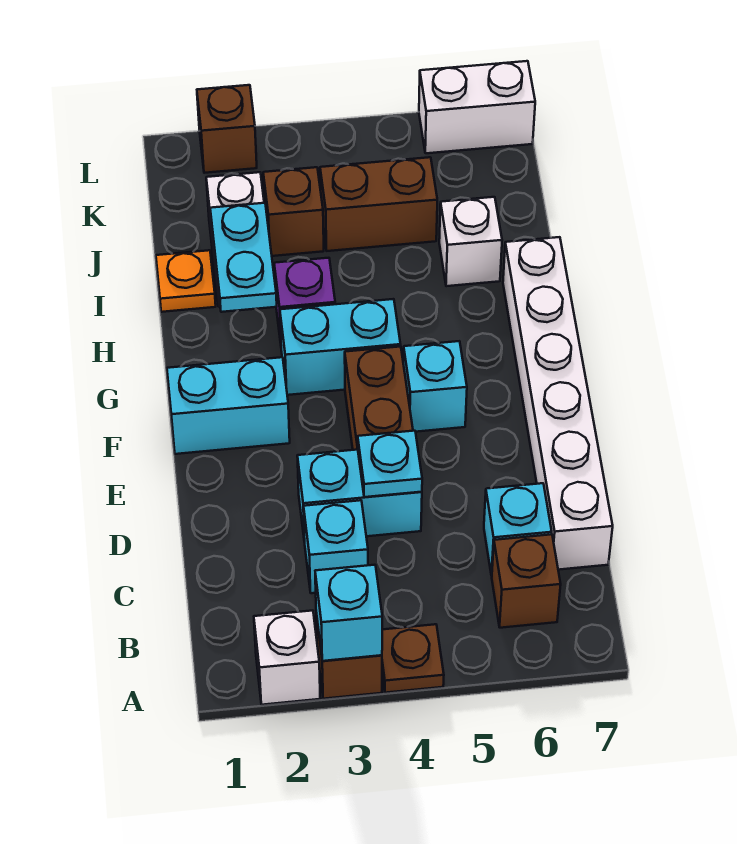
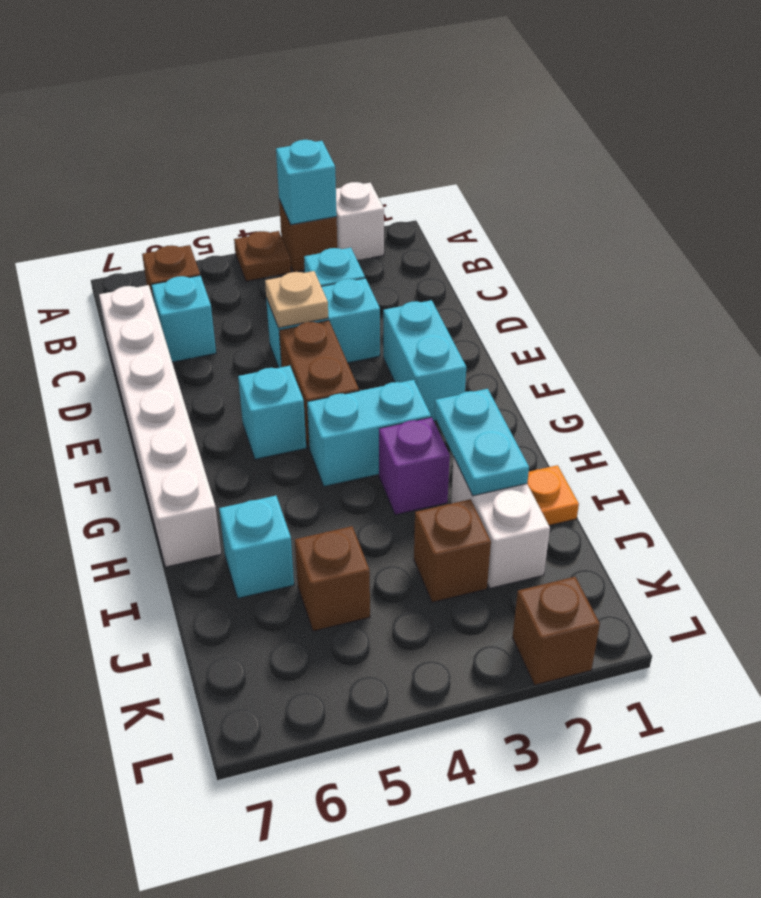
cyan 1x1 plate [358,431,422,497] -> tan 1x1 plate [265,271,328,328]
cyan 1x2 brick [167,357,290,454] -> cyan 1x2 brick turned to [383,300,466,421]
white 1x1 brick [439,197,502,286] -> cyan 1x1 brick [219,496,294,598]
brown 1x2 brick [320,157,437,251] -> brown 1x1 brick [295,526,370,631]
white 1x2 brick [419,61,535,153] -> none

